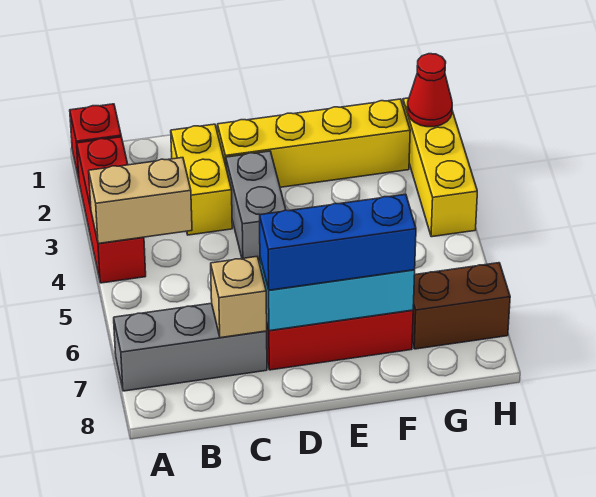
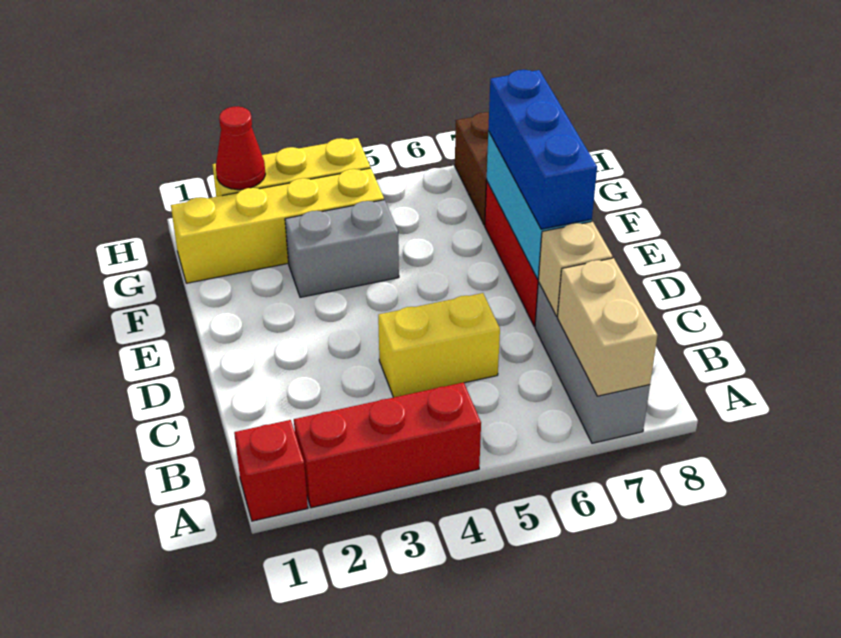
tan 1x2 brick [89,158,192,244] -> tan 1x2 brick moved to [557,258,658,396]
yellow 1x2 brick [171,124,232,235] -> yellow 1x2 brick moved to [378,293,500,397]
yellow 1x4 brick [218,99,410,187] -> yellow 1x4 brick turned to [171,168,384,283]
grey 1x2 brick [226,151,286,261] -> grey 1x2 brick moved to [285,200,399,297]

